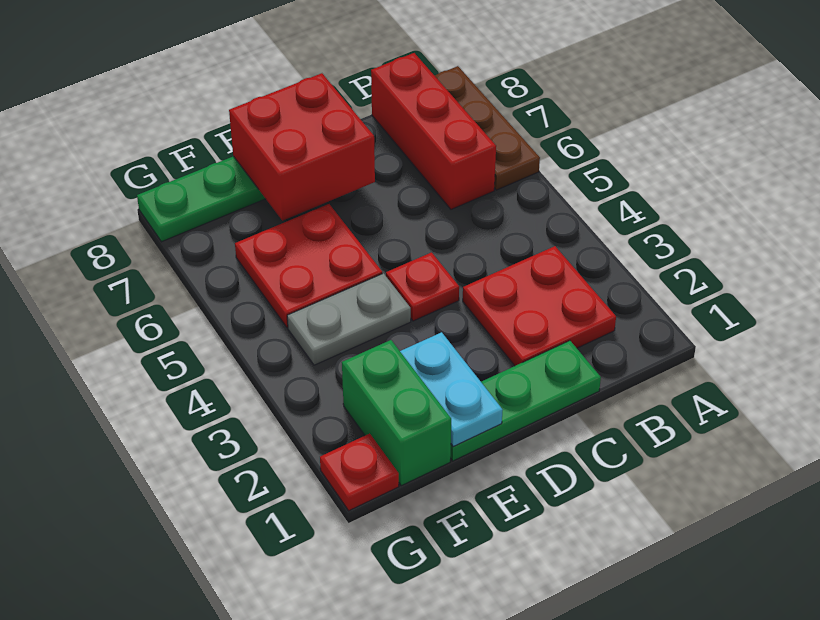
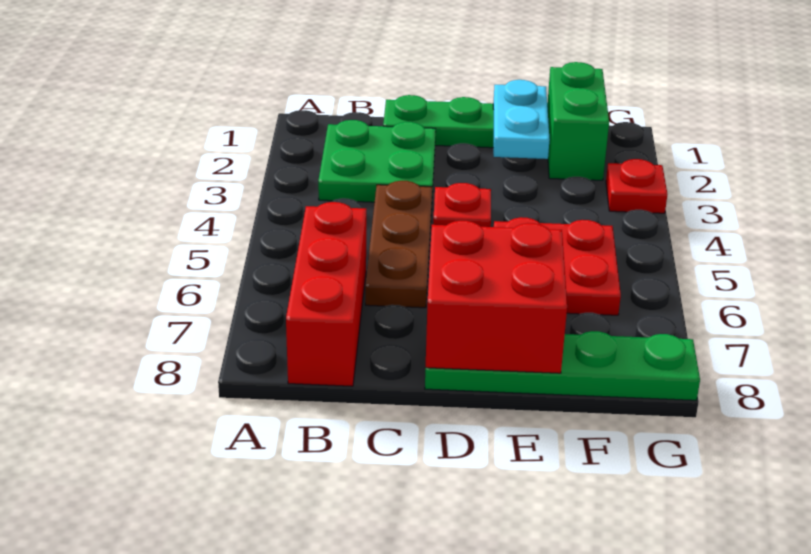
brown 1x3 plate [434,66,540,190] -> brown 1x3 plate moved to [365,181,432,308]
red 2x2 plate [463,246,616,366] -> green 2x2 plate [318,120,436,202]
grey 1x2 plate [287,273,411,365] -> none
red 1x1 plate [320,434,399,511] -> red 1x1 plate moved to [606,159,667,213]

